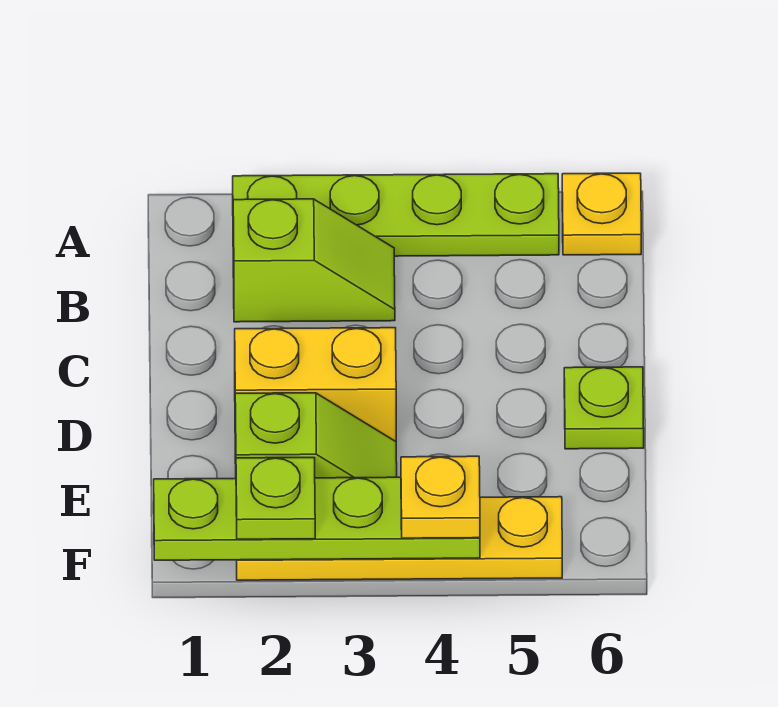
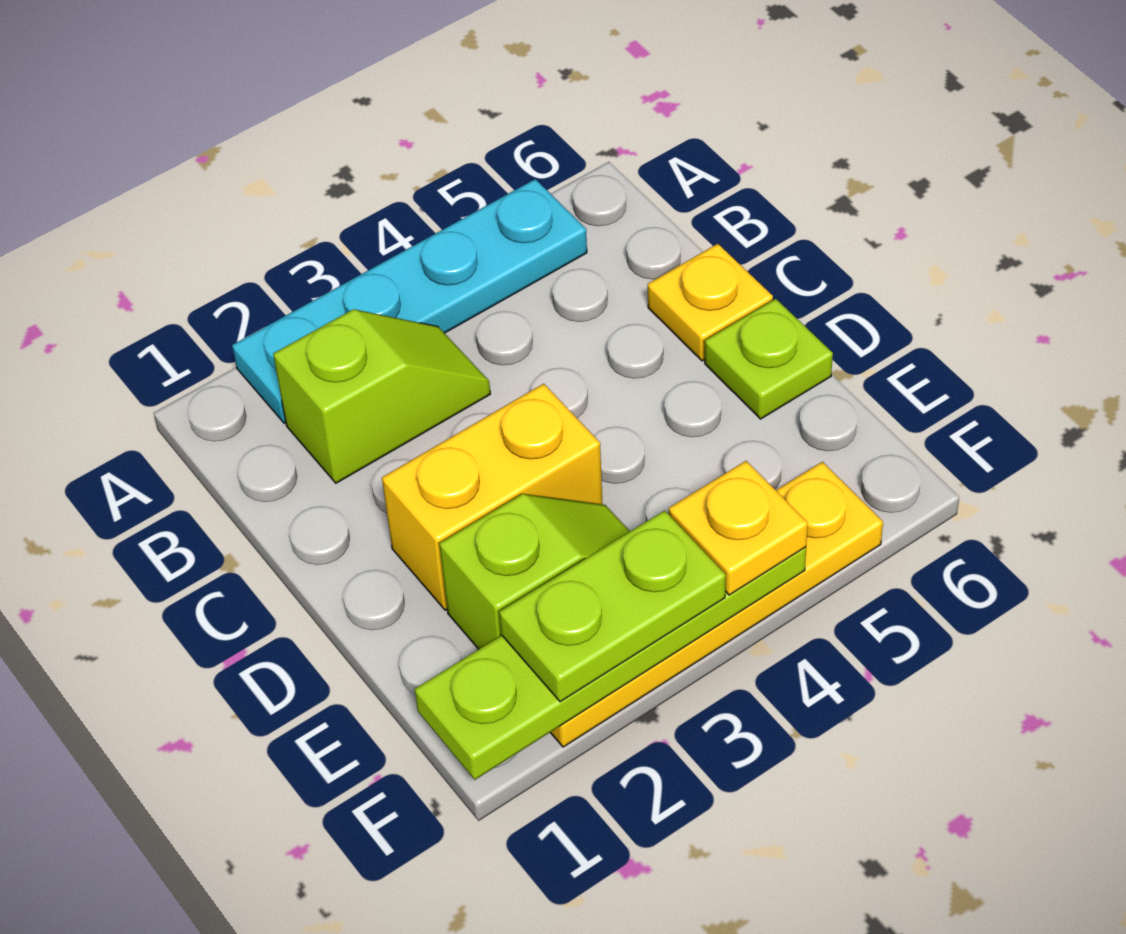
lime 1x4 plate [233,174,559,256] -> cyan 1x4 plate [232,179,587,423]
yellow 1x1 plate [562,173,641,255] -> yellow 1x1 plate moved to [648,244,773,361]
lime 1x1 plate [236,458,315,539] -> lime 1x2 plate [499,511,726,702]

